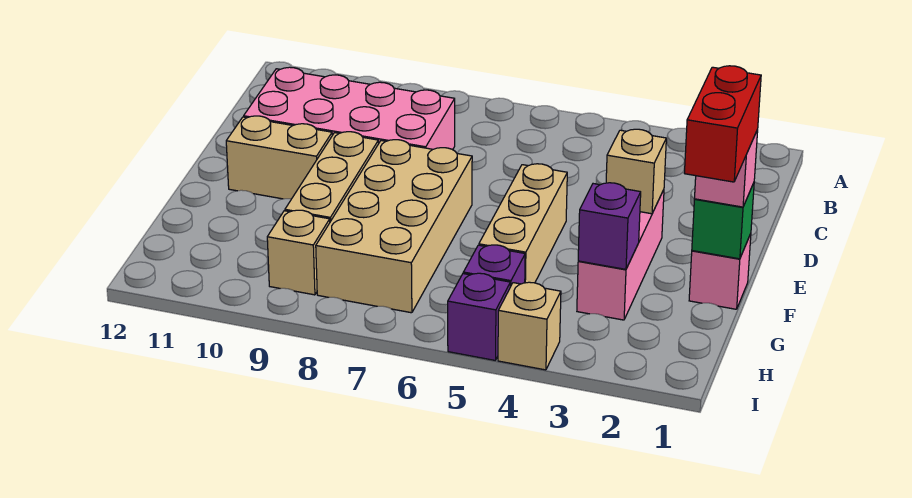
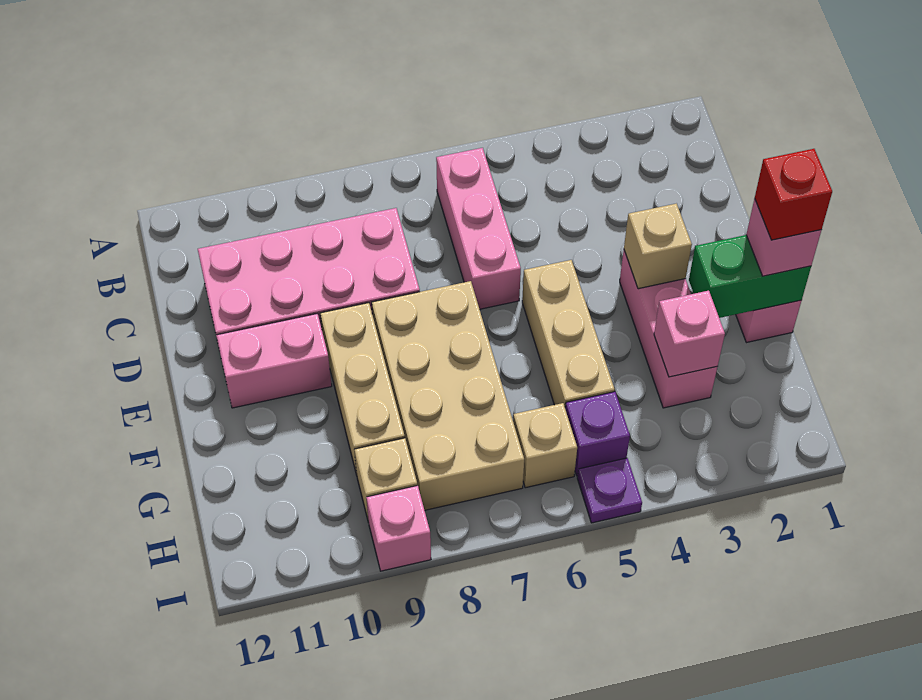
none -> pink 1x3 brick [436,148,521,309]
tan 1x2 brick [226,116,332,199] -> pink 1x2 brick [216,314,332,408]
green 1x1 brick [692,183,754,259] -> green 1x2 brick [689,235,811,318]
red 1x2 brick [685,66,761,182] -> red 1x1 brick [755,149,832,240]
purple 1x1 brick [578,183,641,269] -> pink 1x1 brick [654,291,725,377]
tan 1x1 brick [498,282,561,370] -> tan 1x1 brick moved to [513,403,577,488]
purple 1x1 brick [448,273,510,360] -> purple 1x1 plate [577,458,642,523]
none -> pink 1x1 brick [366,485,431,571]

